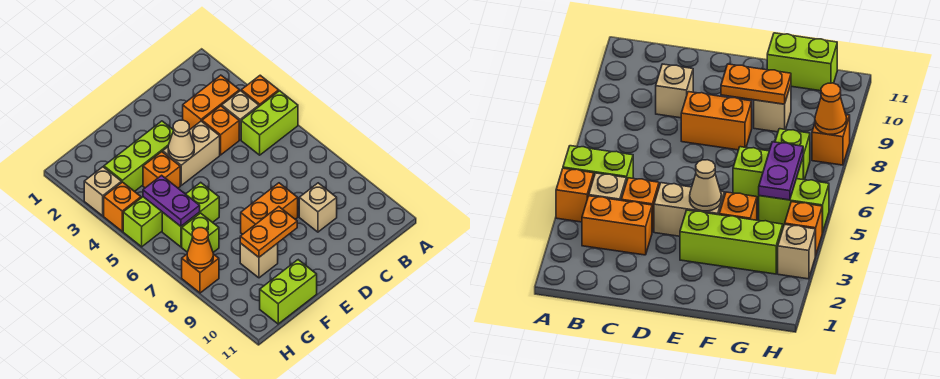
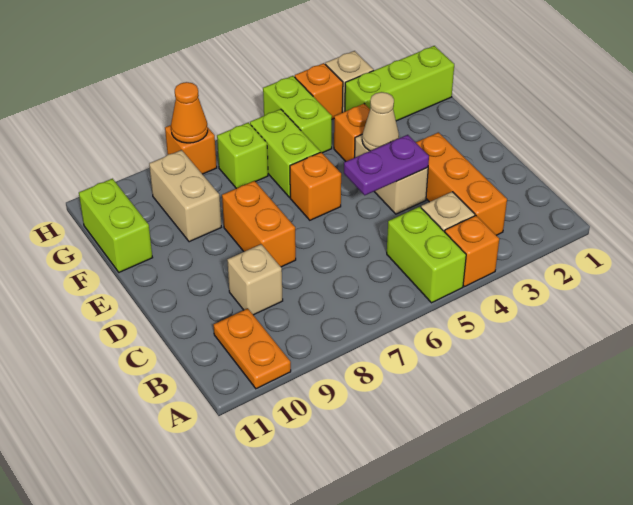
orange 1x2 brick [183,75,239,130] -> orange 1x3 brick [416,132,507,235]
orange 1x1 brick [202,106,239,155] -> orange 1x1 brick moved to [290,152,341,220]
lime 1x3 brick [104,121,173,192] -> lime 1x3 brick turned to [345,46,454,121]
orange 1x2 plate [240,207,297,257] -> orange 1x2 plate moved to [214,309,291,389]
tan 1x1 brick [240,243,278,278] -> tan 1x2 brick [149,150,221,242]
purple 1x2 plate [143,175,200,226] -> purple 1x2 plate moved to [344,135,429,195]

